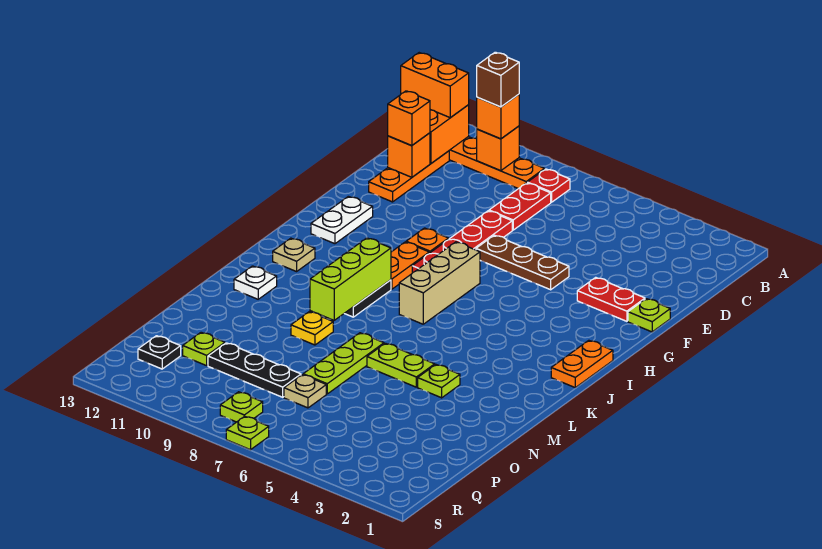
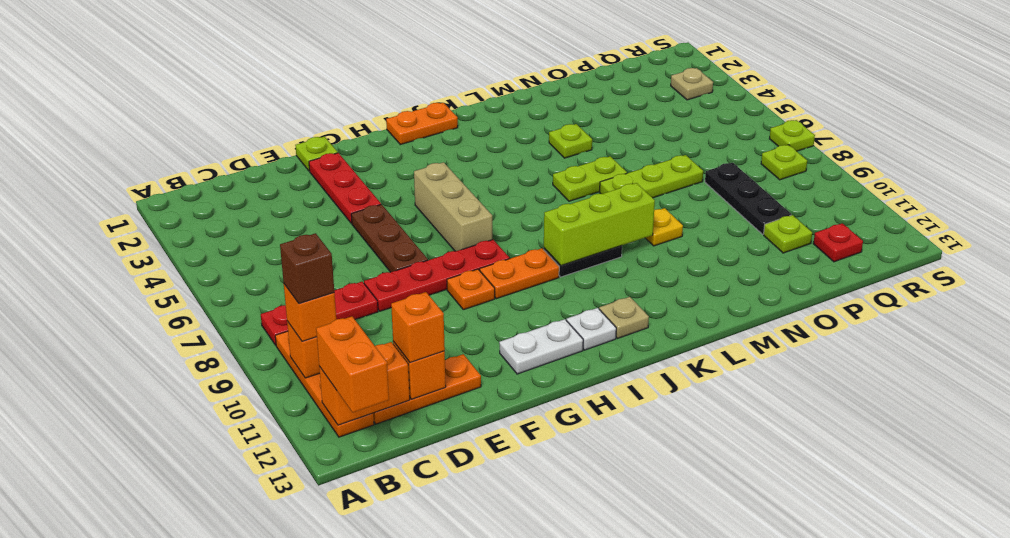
red 1x2 plate [577,277,645,321] -> red 1x3 plate [309,153,381,224]
tan 1x3 brick [399,242,480,324] -> tan 1x3 brick turned to [414,162,492,251]
white 1x1 plate [234,266,277,299] -> white 1x1 plate moved to [566,308,616,350]
lime 1x2 plate [367,343,435,387] -> lime 1x2 plate turned to [553,156,627,201]
tan 1x1 plate [284,375,326,408] -> tan 1x1 plate moved to [671,68,713,100]
black 1x1 plate [138,336,181,369] -> red 1x1 plate [813,223,863,262]

